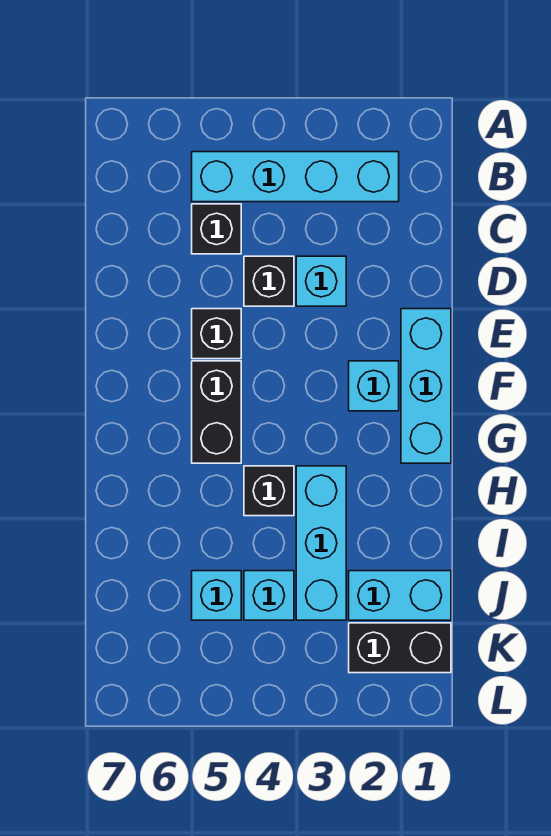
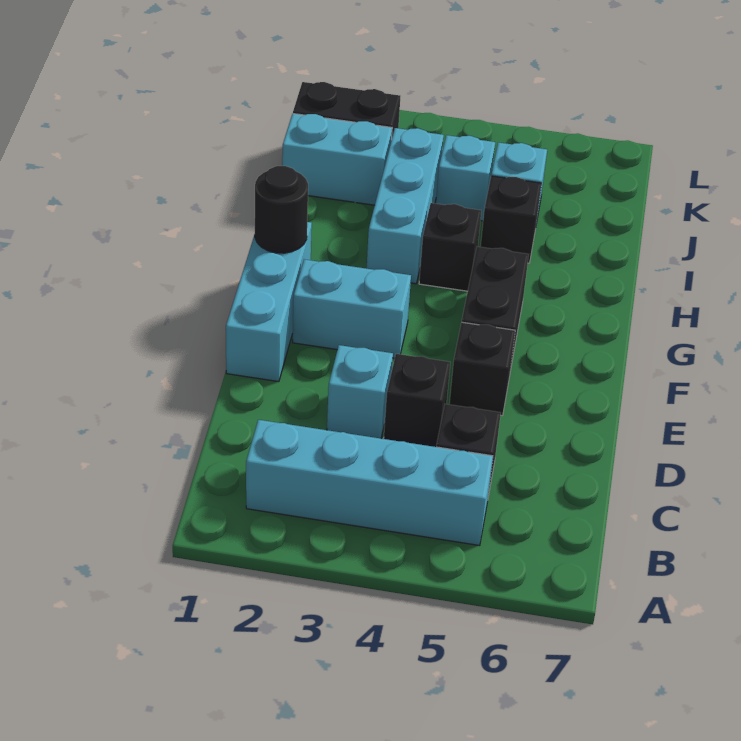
cyan 1x1 brick [349,361,399,411] -> cyan 1x2 brick [293,259,411,358]
none -> black 1x1 round brick [255,166,308,253]
none -> black 1x1 brick [481,176,541,263]

